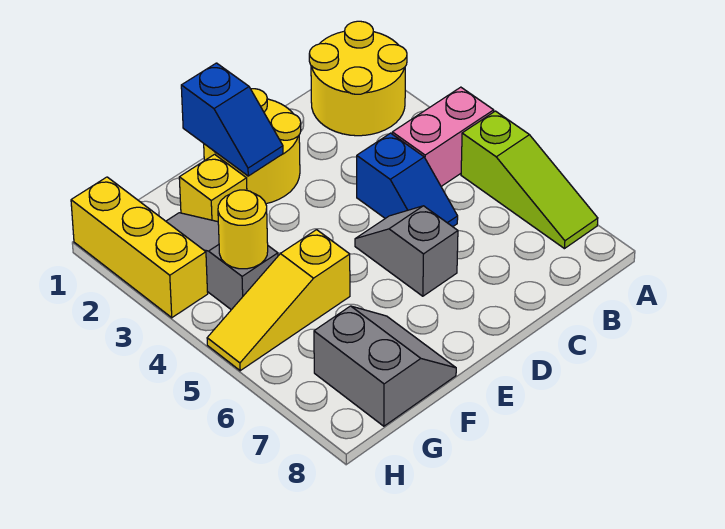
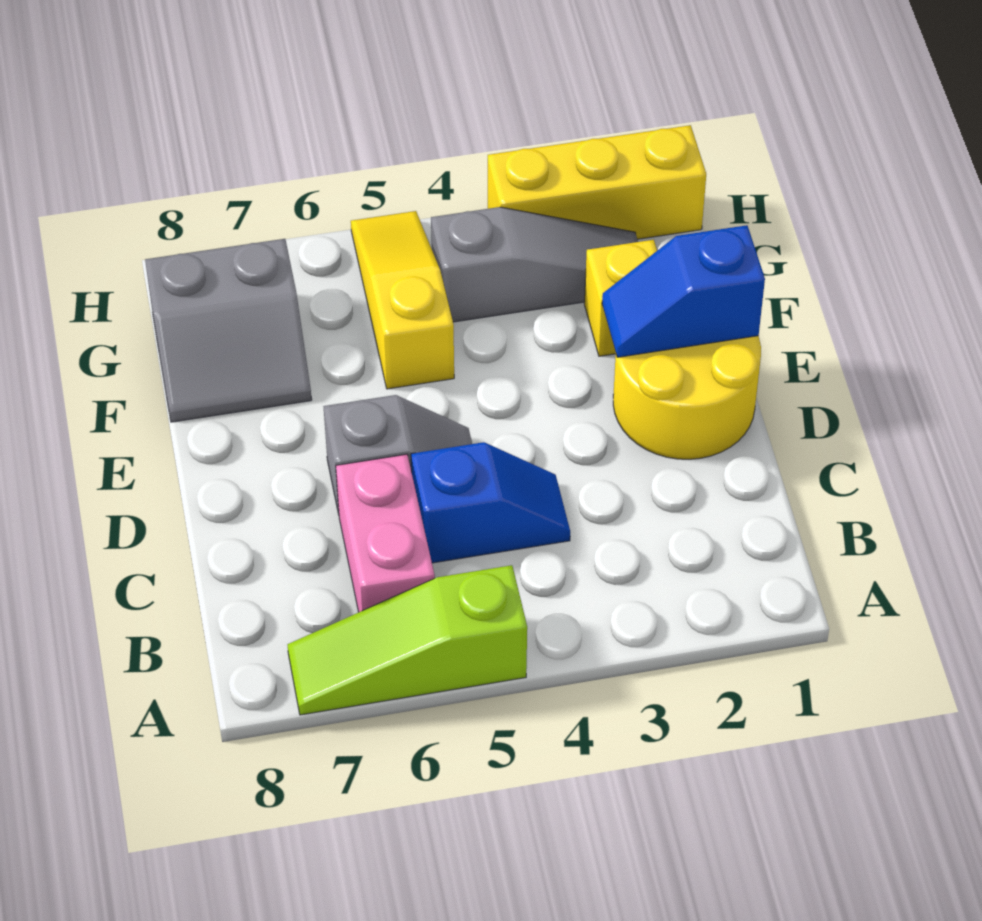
yellow 2x2 round brick [309,21,407,136] -> none
pink 1x2 brick [392,87,494,186] -> pink 1x2 brick moved to [336,454,435,612]
blue 1x2 slope [357,133,458,227] -> blue 1x2 slope turned to [411,442,570,563]
yellow 1x1 round brick [218,190,268,269] -> none

